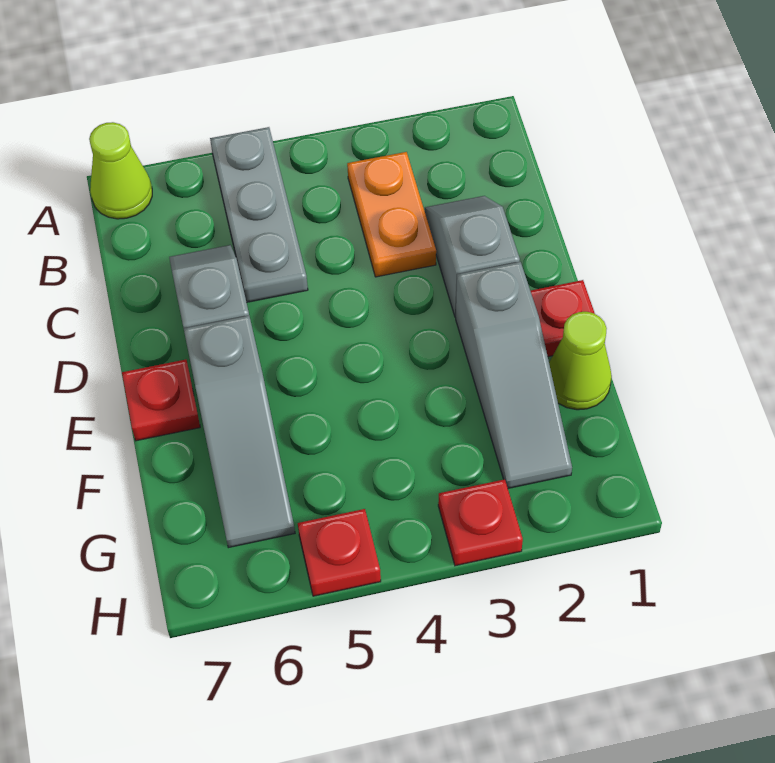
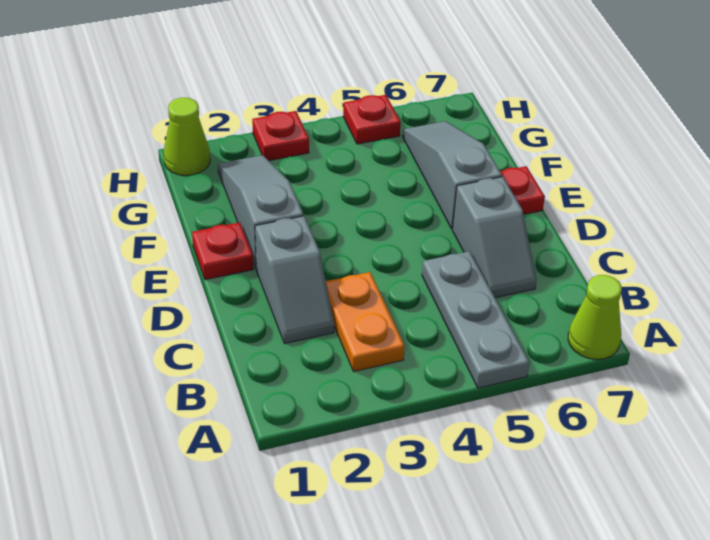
lime 1x1 cone [549,312,612,410] -> lime 1x1 cone moved to [164,98,210,175]

